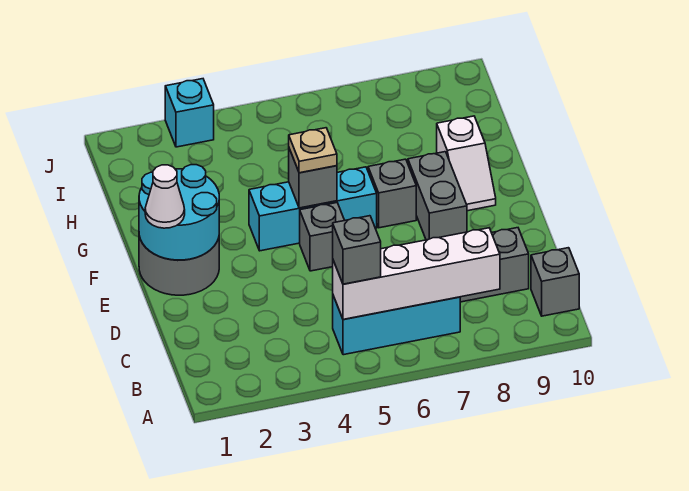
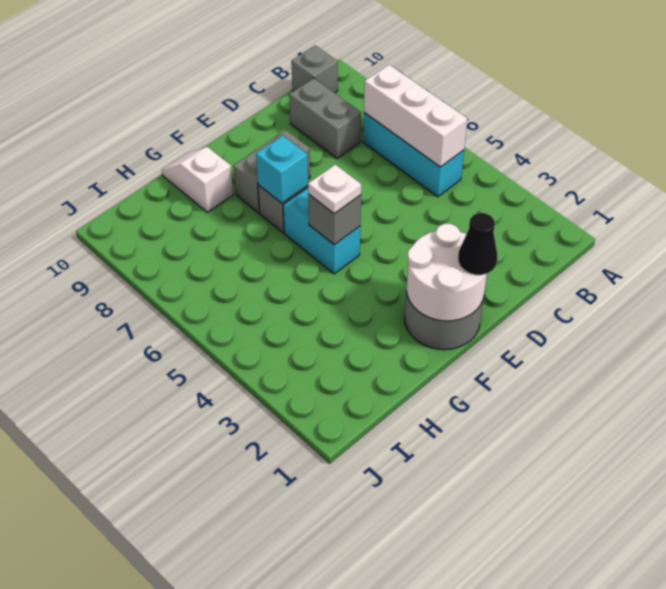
white 1x4 brick [333,228,500,319] -> white 1x3 brick [364,65,467,167]
grey 1x1 brick [333,216,381,284] -> none
cyan 2x2 round brick [139,165,219,260] -> white 2x2 round brick [407,224,487,321]
white 1x1 cone [145,165,185,228] -> black 1x1 cone [458,213,497,275]
grey 1x1 brick [300,203,345,271] -> none
cyan 1x3 brick [249,167,377,251] -> cyan 1x2 brick [283,188,360,274]
tan 1x1 plate [289,128,337,173] -> white 1x1 plate [308,165,361,214]
white 1x2 slope [437,116,496,211] -> white 1x2 slope turned to [162,147,233,212]
cyan 1x1 brick [165,79,214,147] -> cyan 1x1 brick moved to [256,136,308,203]

